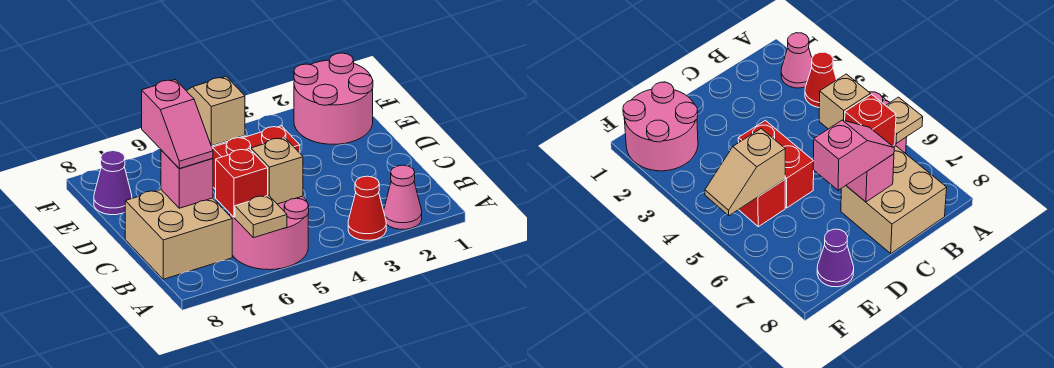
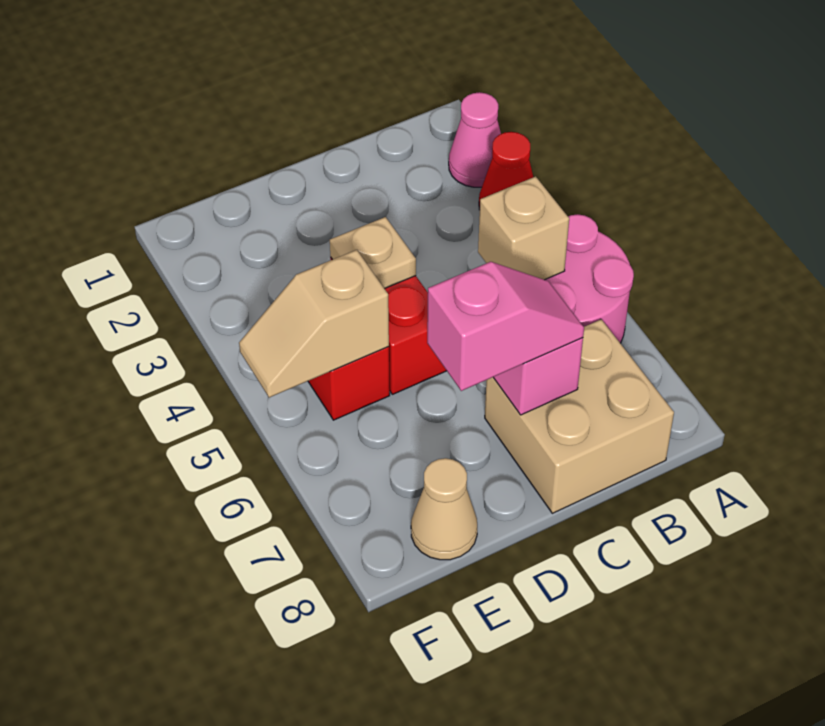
tan 1x1 plate [235,195,287,238] -> tan 1x1 plate moved to [330,217,416,289]
red 1x1 brick [216,149,268,217] -> none
pink 2x2 round brick [294,53,373,144] -> none
purple 1x1 cone [94,151,132,215] -> tan 1x1 cone [411,458,477,560]

